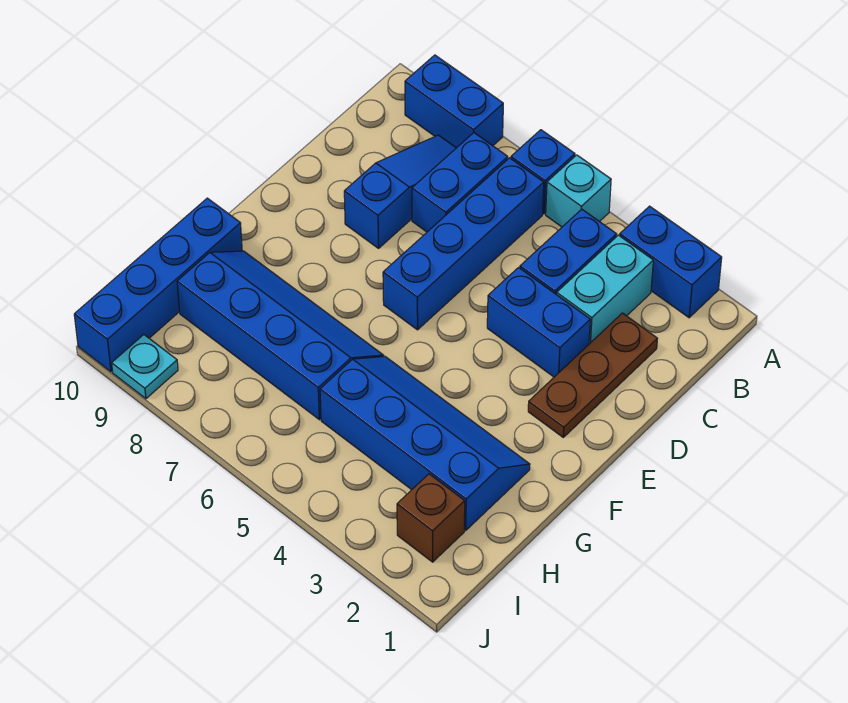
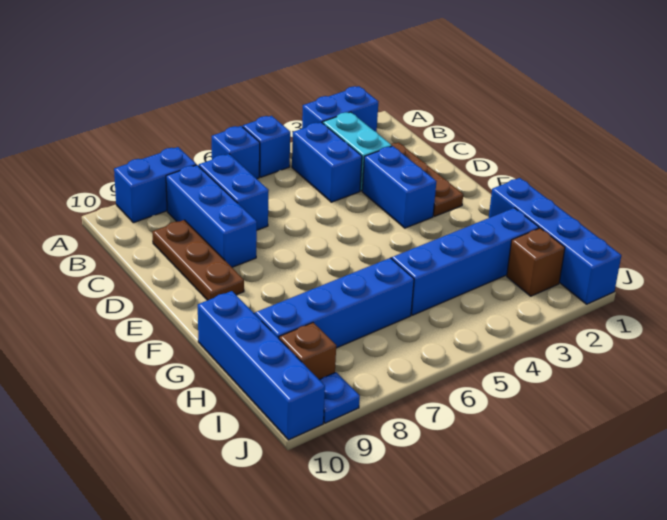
cyan 1x1 brick [546,155,611,227] -> blue 1x1 brick [243,116,290,177]
blue 1x4 brick [383,158,544,330] -> blue 1x4 brick moved to [489,178,621,304]
blue 1x3 slope [344,135,456,248] -> blue 1x3 brick [166,165,257,267]
none -> brown 1x3 plate [152,220,244,300]
blue 1x2 brick [487,267,590,377] -> blue 1x2 brick turned to [362,146,436,228]
none -> brown 1x1 brick [279,323,336,379]
cyan 1x1 plate [112,335,178,399] -> blue 1x1 plate [319,372,360,423]

